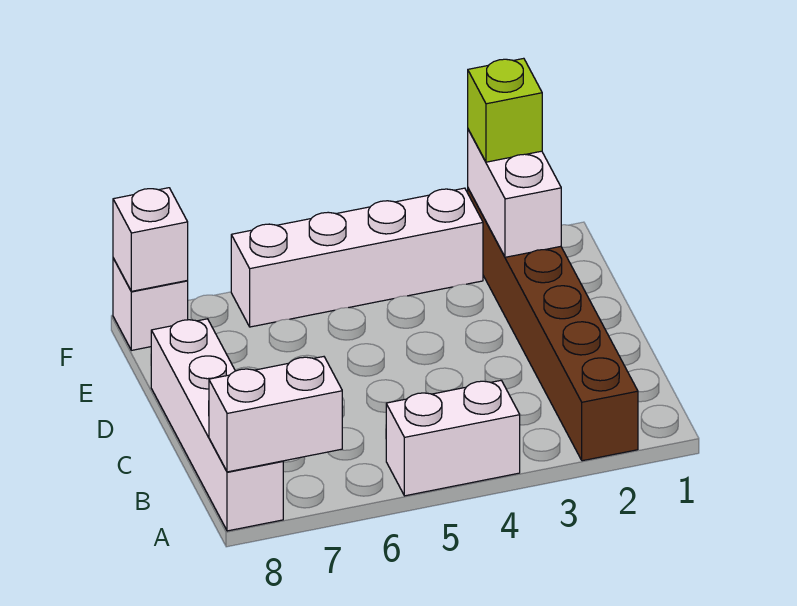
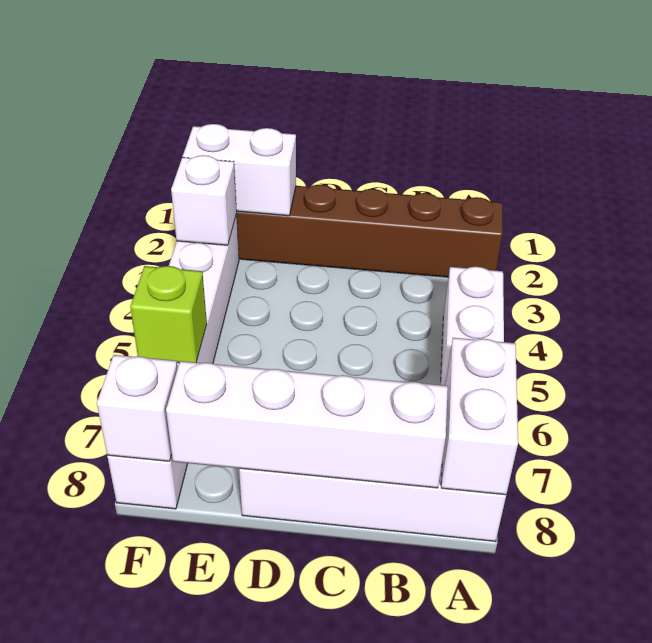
none -> white 1x4 brick [166,361,448,488]
lime 1x1 brick [468,58,542,162] -> lime 1x1 brick moved to [130,266,207,363]
none -> white 1x1 brick [171,155,237,245]

